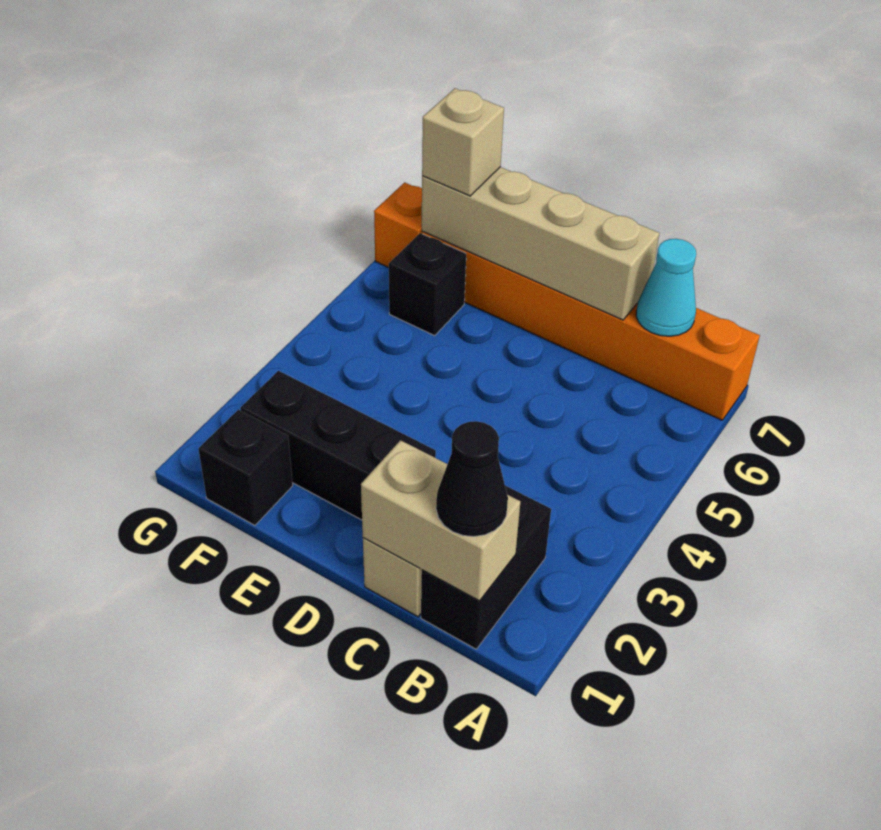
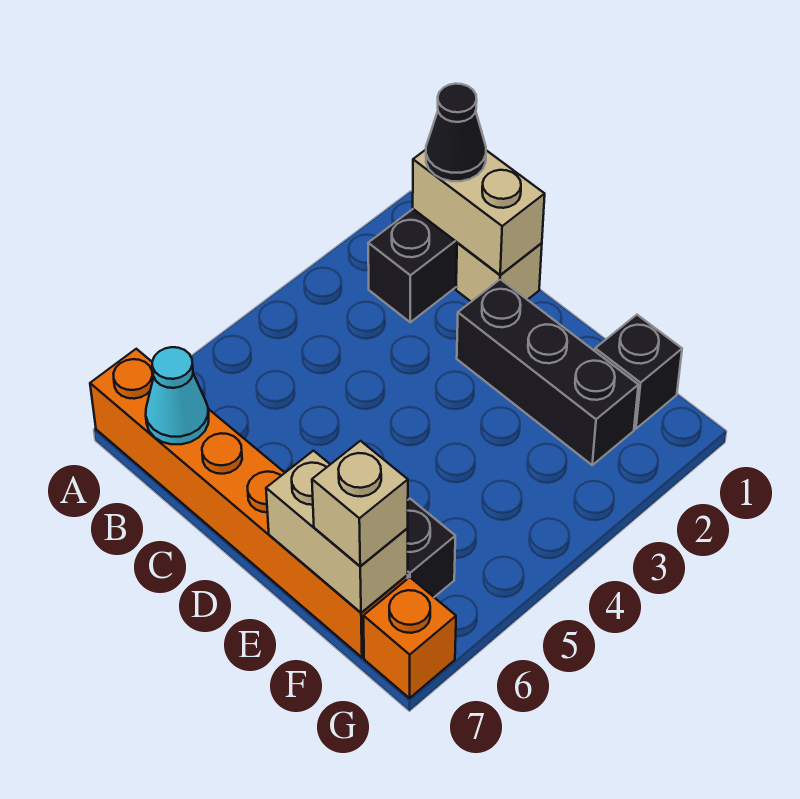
tan 1x4 brick [422,167,659,320] -> tan 1x2 brick [266,451,408,613]

